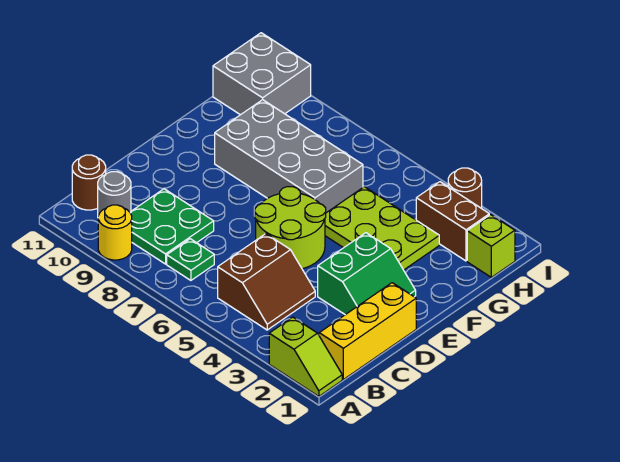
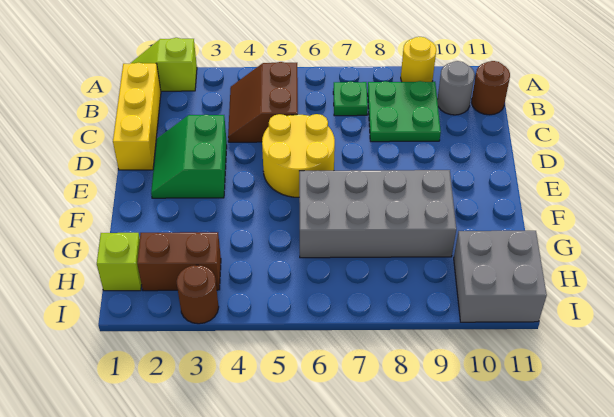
lime 2x2 round brick [255,187,326,269] -> yellow 2x2 round brick [262,114,335,197]
lime 2x3 plate [325,187,439,270] -> none

